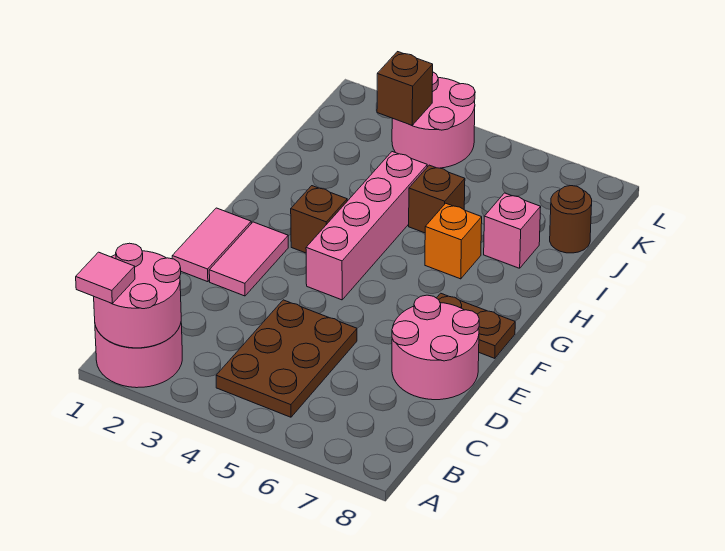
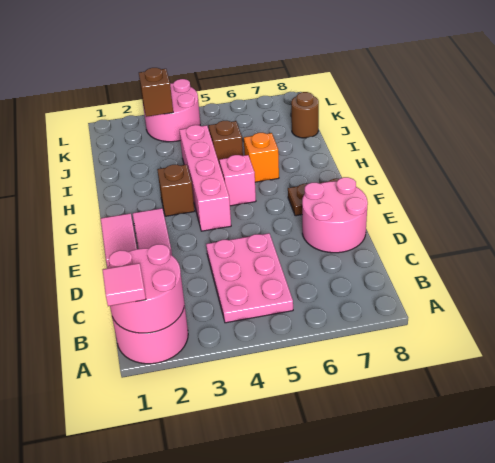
brown 2x3 plate [216,300,357,417] -> pink 2x3 plate [206,233,293,323]
pink 1x1 brick [484,193,541,268] -> pink 1x1 brick moved to [219,155,256,206]

